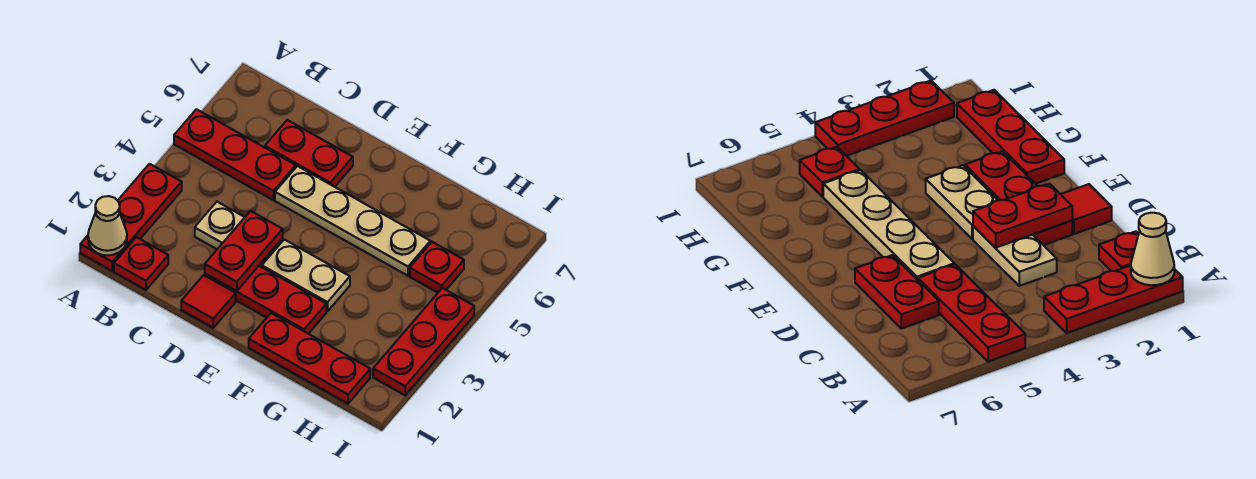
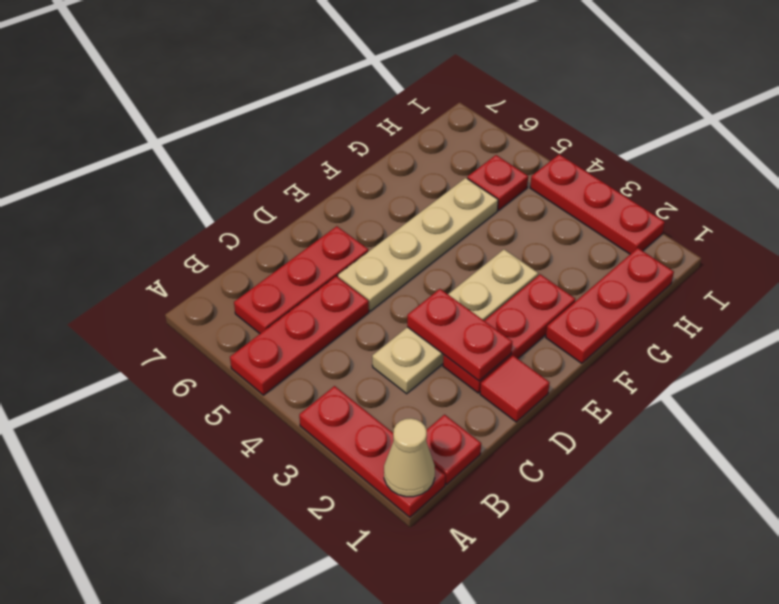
red 1x2 plate [265,120,353,187] -> red 1x3 plate [234,226,368,333]

